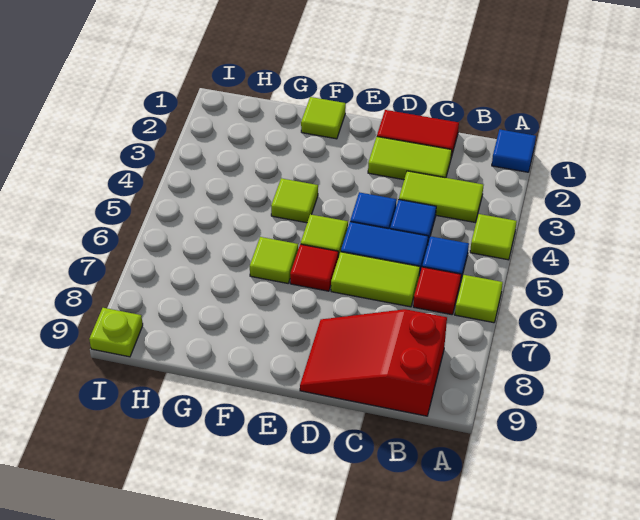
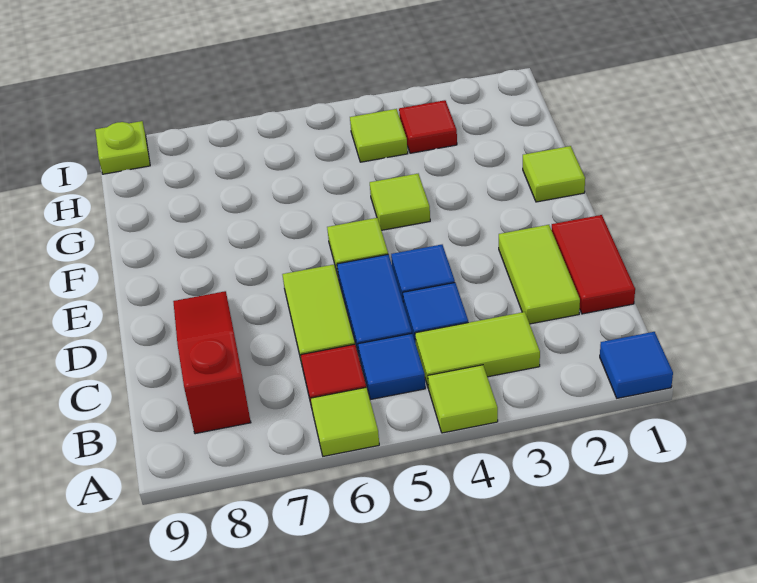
lime 1x2 tile [399,171,483,222] -> lime 1x2 tile turned to [415,312,540,388]
red 2x3 slope [300,309,447,416] -> red 1x3 slope [173,291,251,434]
red 1x1 tile [290,244,338,291] -> red 1x1 tile moved to [399,100,457,153]
lime 1x1 tile [250,237,298,283] -> lime 1x1 tile moved to [350,109,408,162]

